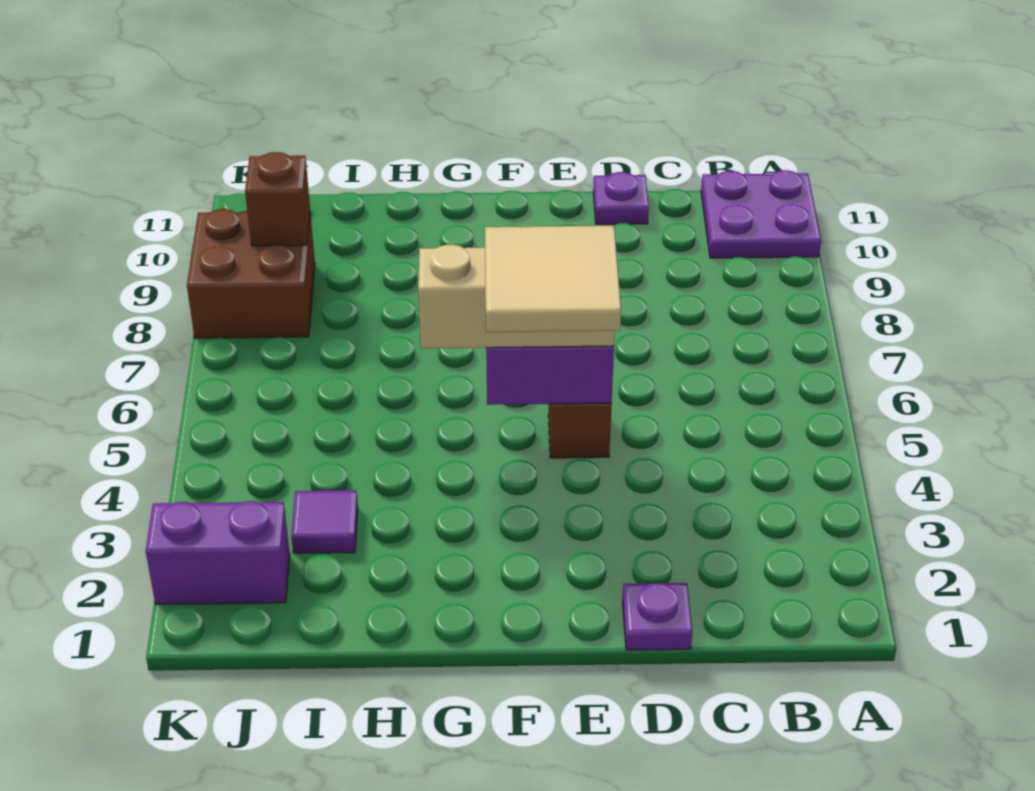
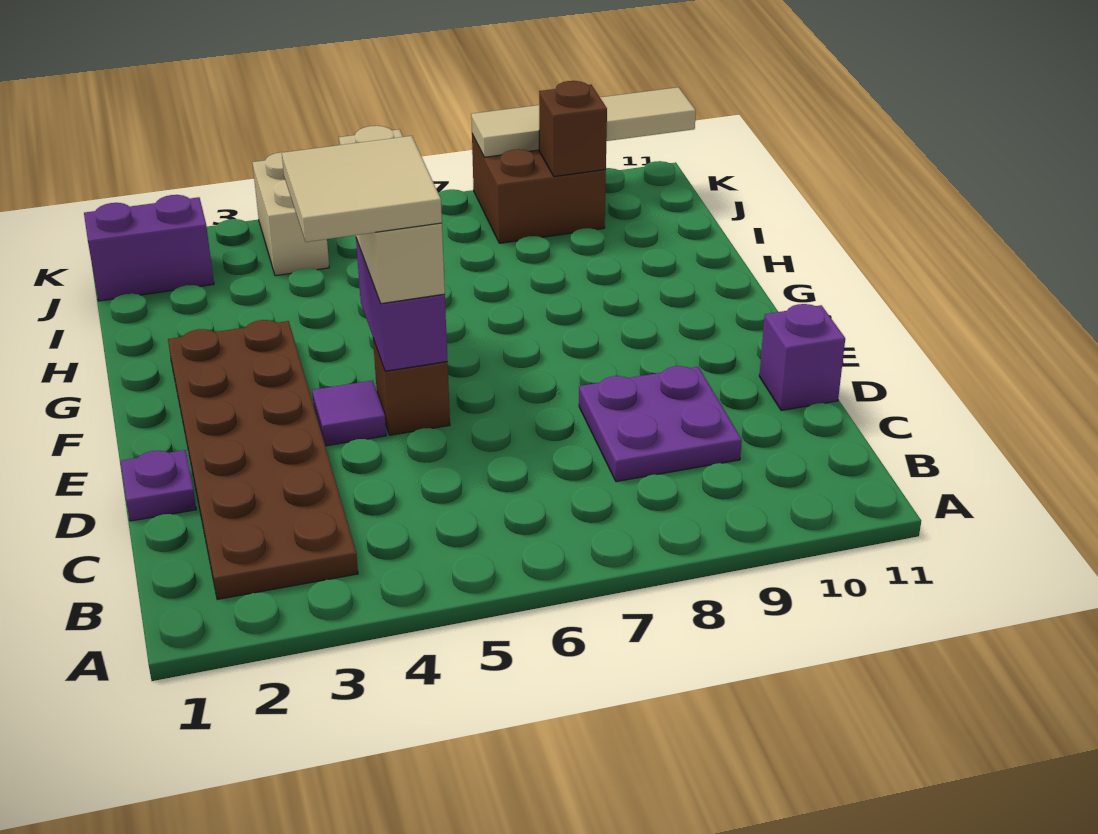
purple 2x2 plate [701,170,821,258] -> purple 2x2 plate moved to [579,366,742,482]
none -> brown 2x6 plate [168,320,358,599]
purple 1x1 plate [593,172,649,224] -> purple 1x1 brick [759,304,845,411]
purple 1x1 tile [291,490,358,553] -> purple 1x1 tile moved to [312,380,386,446]
purple 1x2 brick [146,501,290,604] -> purple 1x2 brick turned to [84,195,214,301]
none -> tan 1x2 brick [252,152,329,276]
none -> tan 1x4 tile [471,87,696,157]

